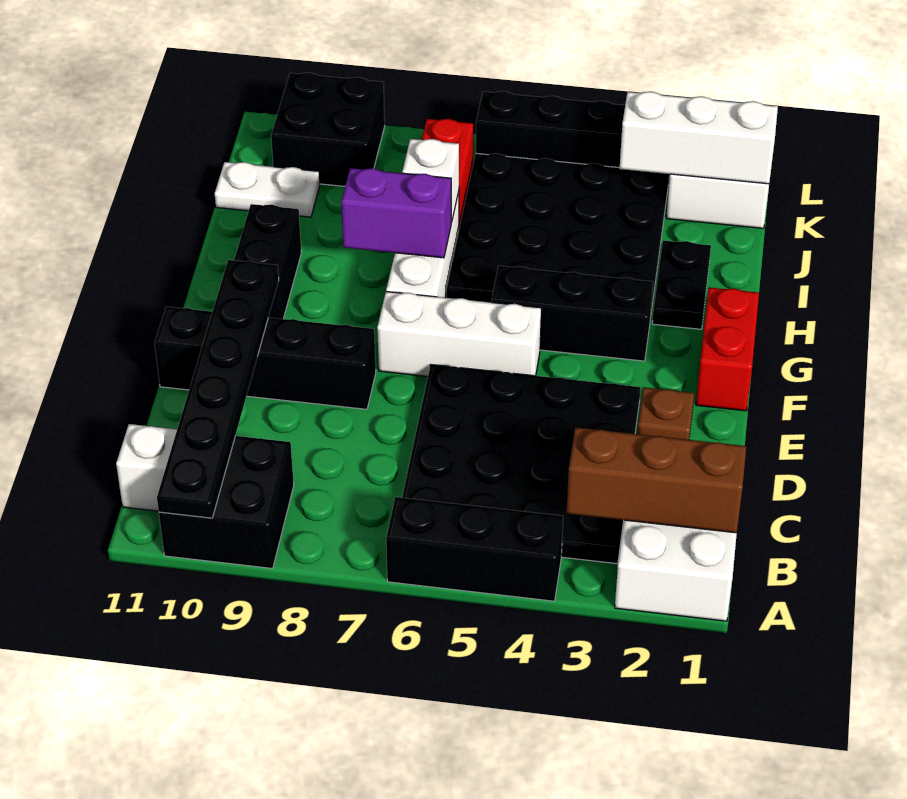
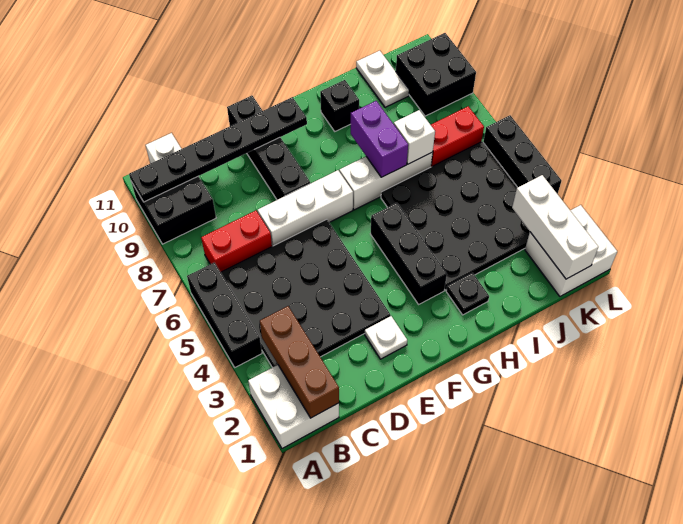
brown 1x1 plate [638,387,694,440] -> white 1x1 plate [365,316,407,359]
red 1x2 brick [696,287,759,411] -> red 1x2 brick moved to [201,211,272,272]
white 1x3 brick [377,292,541,376] -> white 1x3 brick turned to [258,170,353,246]
black 1x2 brick [234,204,301,319] -> black 1x1 brick [320,80,359,131]
black 1x2 plate [652,240,711,329] -> black 1x1 plate [446,273,489,315]

